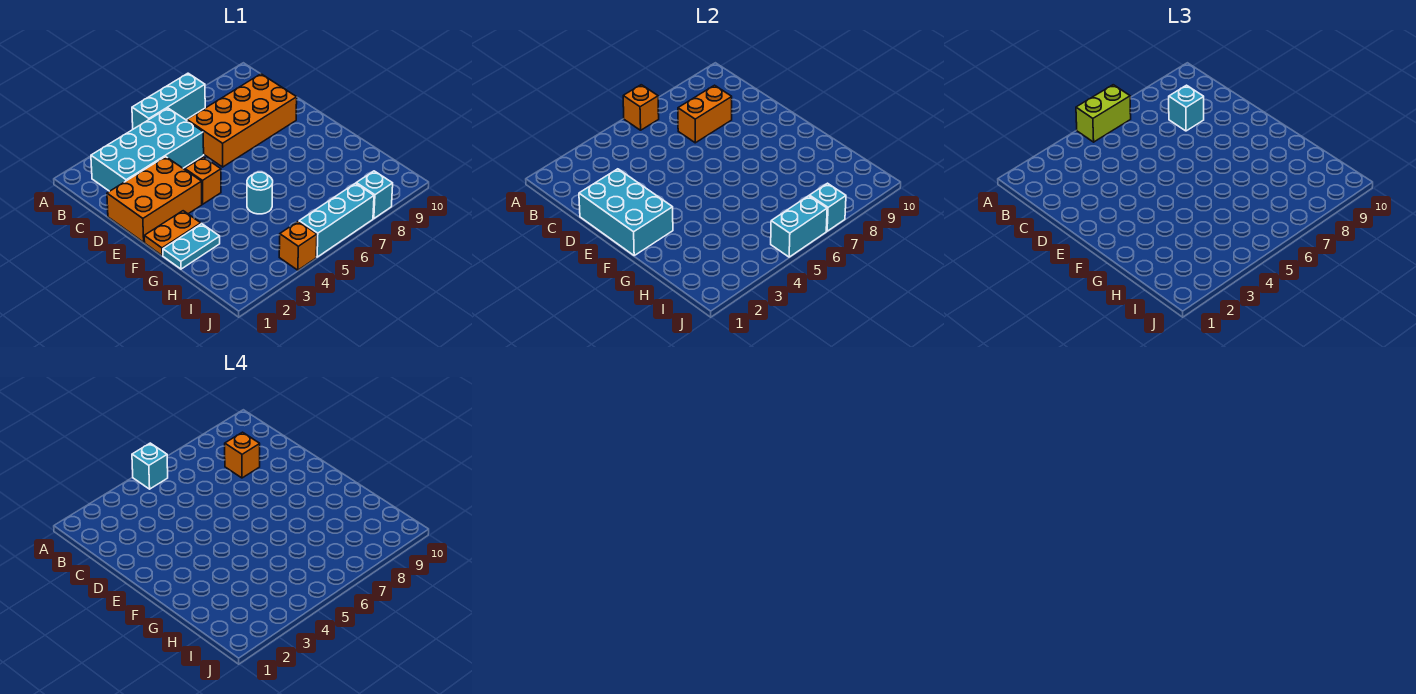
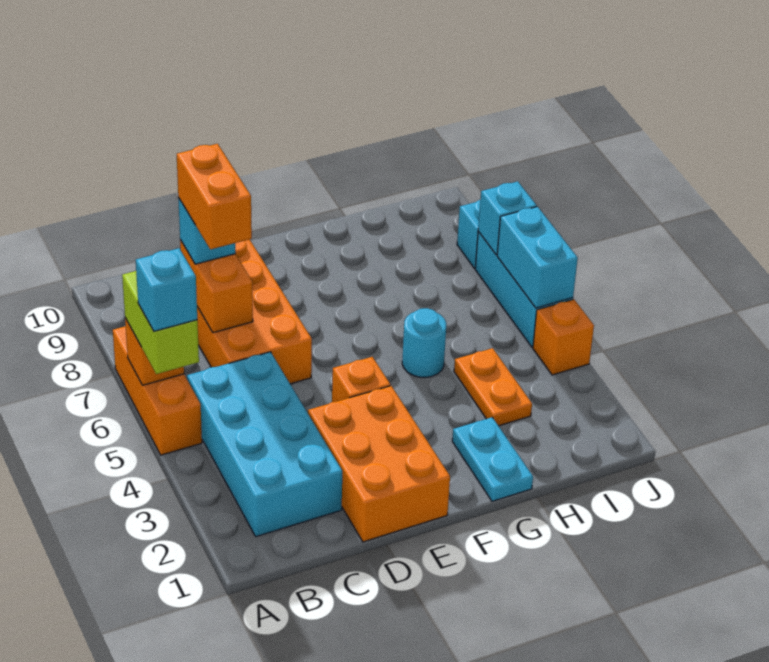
cyan 1x3 brick [132,73,205,129] -> orange 1x3 brick [113,326,202,455]
orange 1x1 brick [225,432,260,478] -> orange 1x2 brick [177,144,252,249]
cyan 2x3 brick [579,169,673,255] -> none
orange 1x2 plate [144,211,201,255] -> orange 1x2 plate moved to [454,348,532,426]

